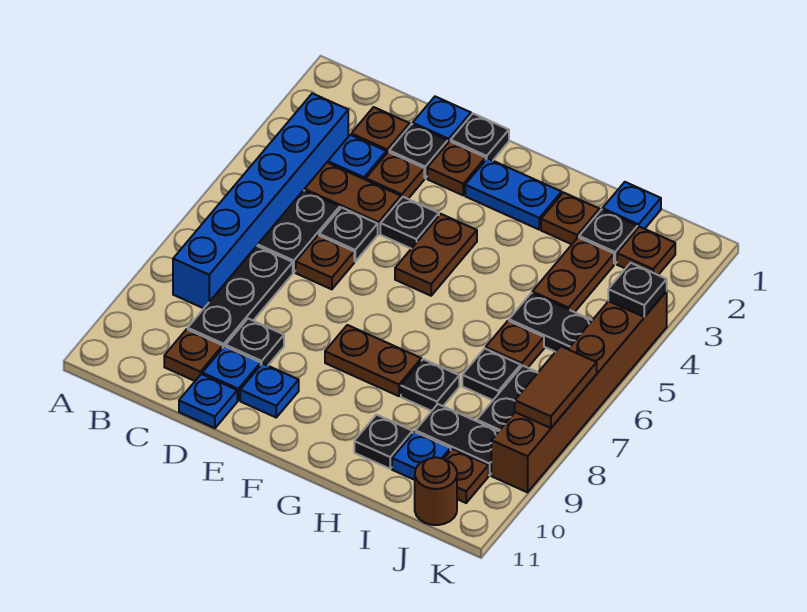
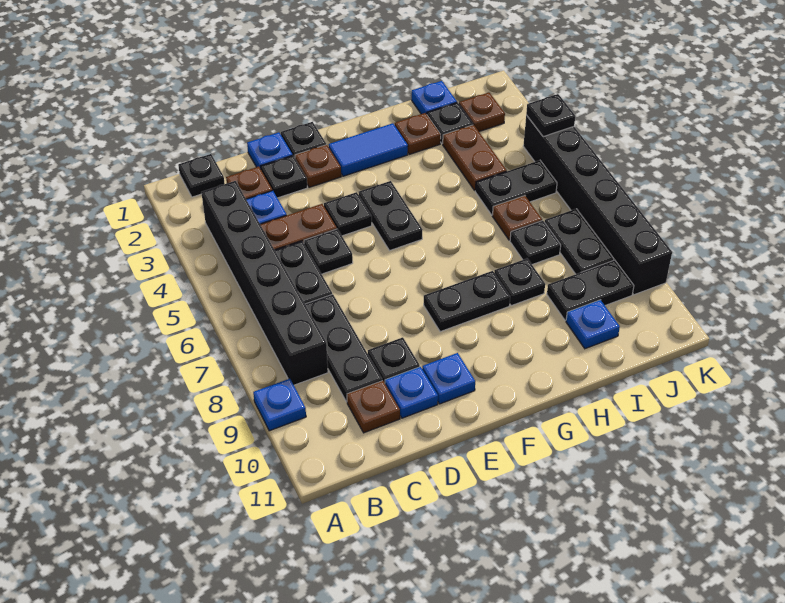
blue 1x6 brick [173,93,348,308] -> black 1x6 brick [201,181,328,385]
brown 1x1 plate [366,152,424,199] -> none
brown 1x1 plate [296,235,354,289] -> none
blue 1x1 plate [179,374,237,428] -> blue 1x1 plate moved to [253,379,306,431]
blue 1x2 plate [465,158,562,229] -> blue 1x2 tile [329,123,408,176]
brown 1x2 plate [395,214,477,296] -> black 1x2 plate [359,181,423,251]
brown 1x2 plate [325,325,421,396] -> black 1x2 plate [424,271,510,332]
black 1x1 plate [354,415,413,469] -> black 1x1 plate moved to [178,154,225,197]
brown 1x1 plate [444,449,489,503] -> none
brown 1x1 round brick [415,457,457,525] -> none
brown 1x6 brick [491,291,667,492] -> black 1x6 brick [523,115,672,295]
brown 1x2 tile [515,346,597,428] -> none

